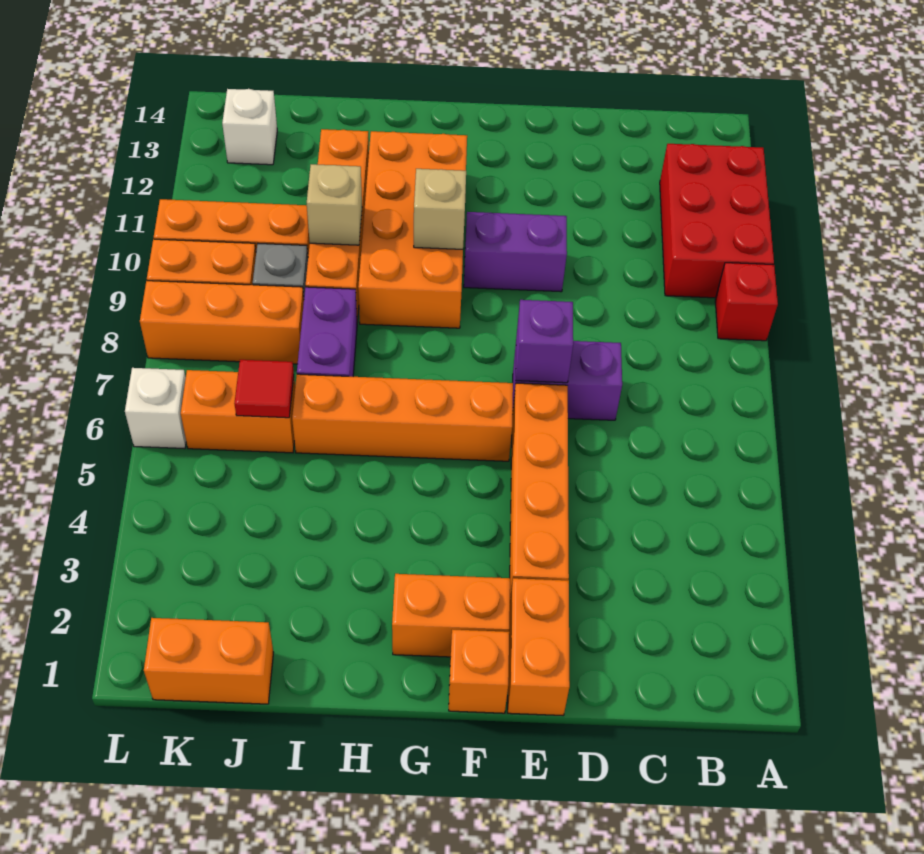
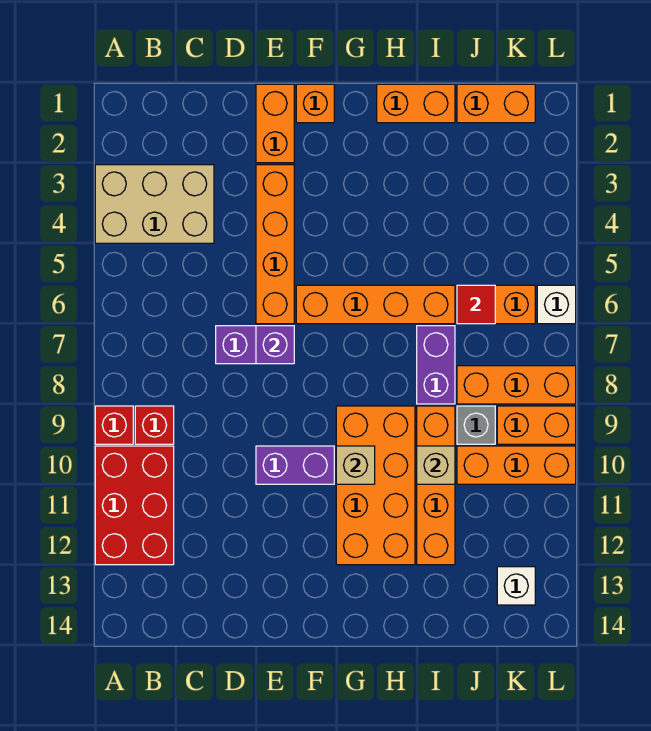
none -> tan 2x3 brick [95,165,214,243]
none -> red 1x1 brick [135,406,174,444]
orange 1x2 brick [392,574,510,657] -> orange 1x2 brick moved to [377,84,455,123]

